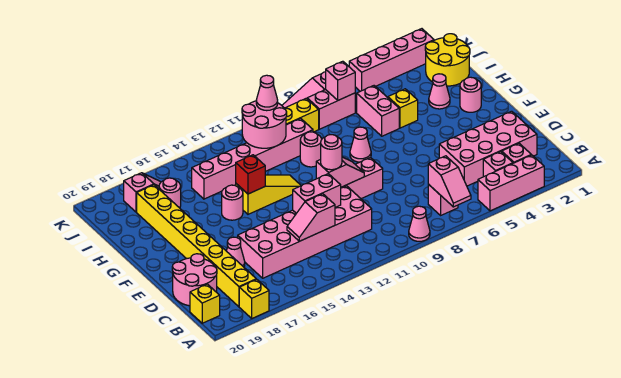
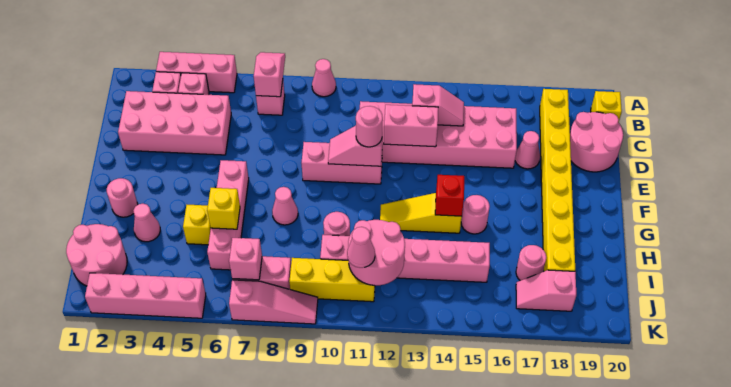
yellow 1x1 brick [239,279,269,318] -> yellow 1x1 brick moved to [207,188,240,229]
pink 1x2 brick [357,86,399,136] -> pink 1x4 brick [207,160,249,270]
yellow 2x2 round brick [425,34,470,86] -> pink 2x2 round brick [66,224,127,286]

